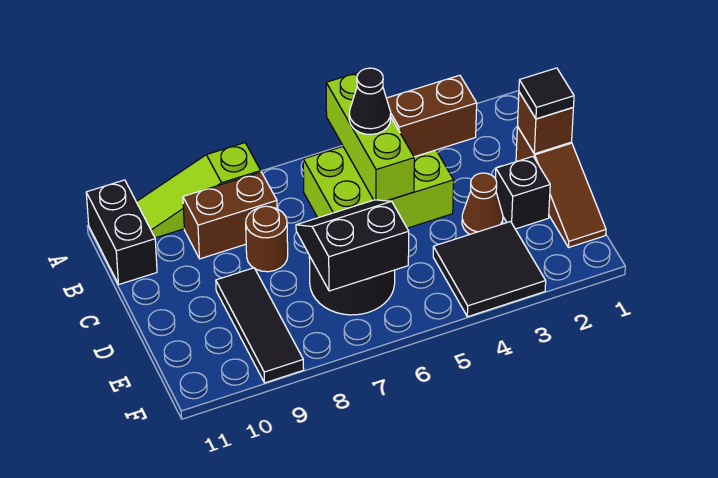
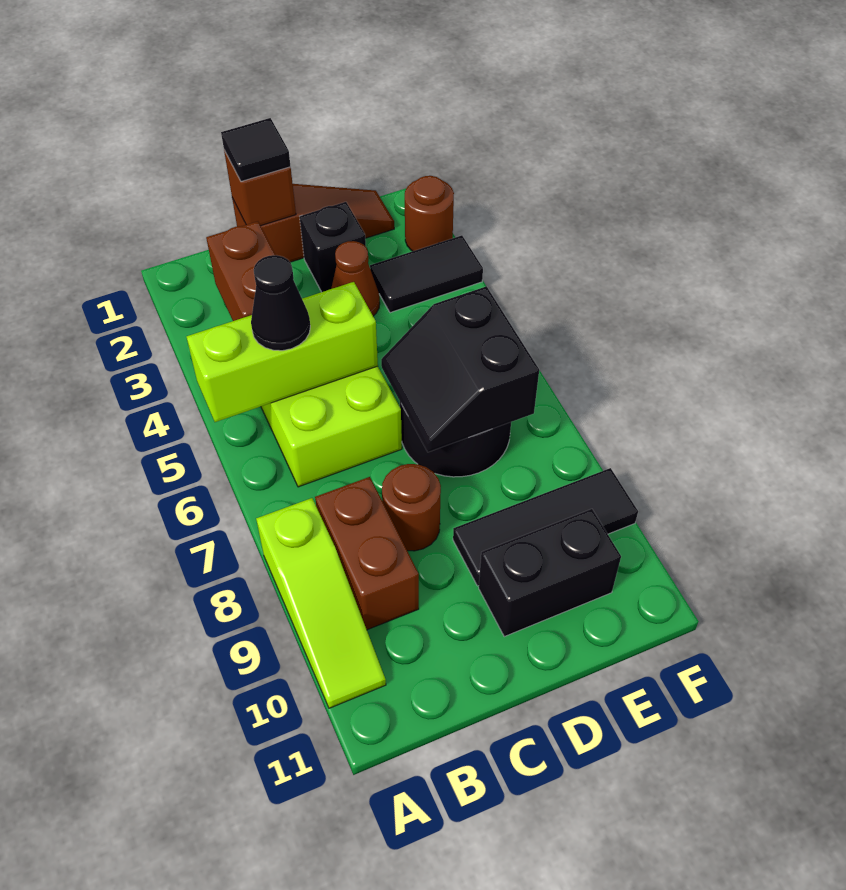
black 1x2 brick [86,180,157,284] -> black 1x2 brick moved to [479,509,621,637]
black 2x2 tile [433,222,546,317] -> black 1x2 tile [370,235,483,313]
none -> brown 1x1 round brick [405,176,454,251]

